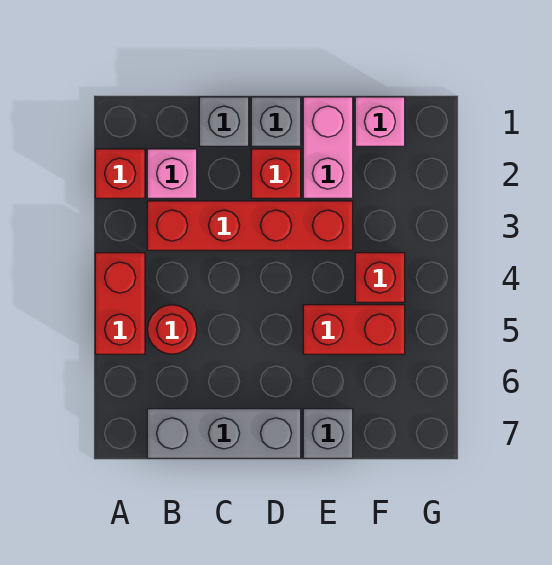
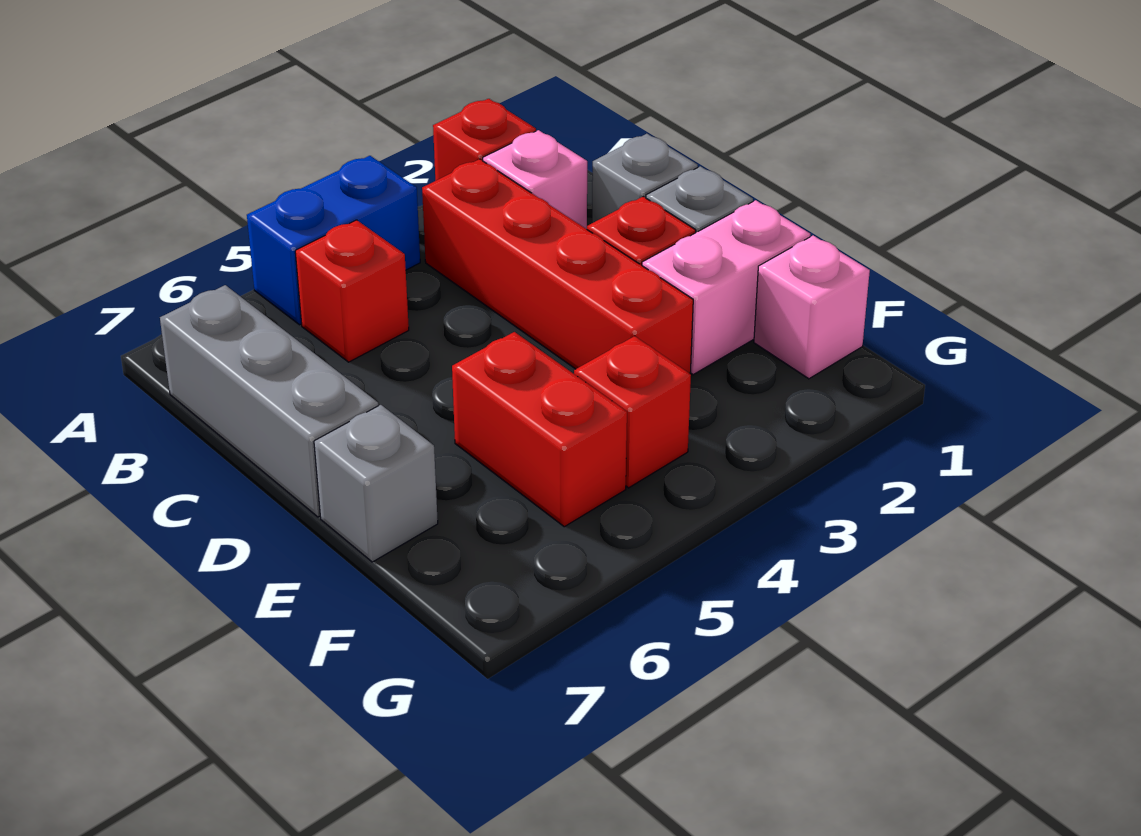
red 1x2 brick [95,253,145,354] -> blue 1x2 brick [247,156,420,325]
red 1x1 round brick [147,305,197,354] -> red 1x1 brick [295,220,409,362]

